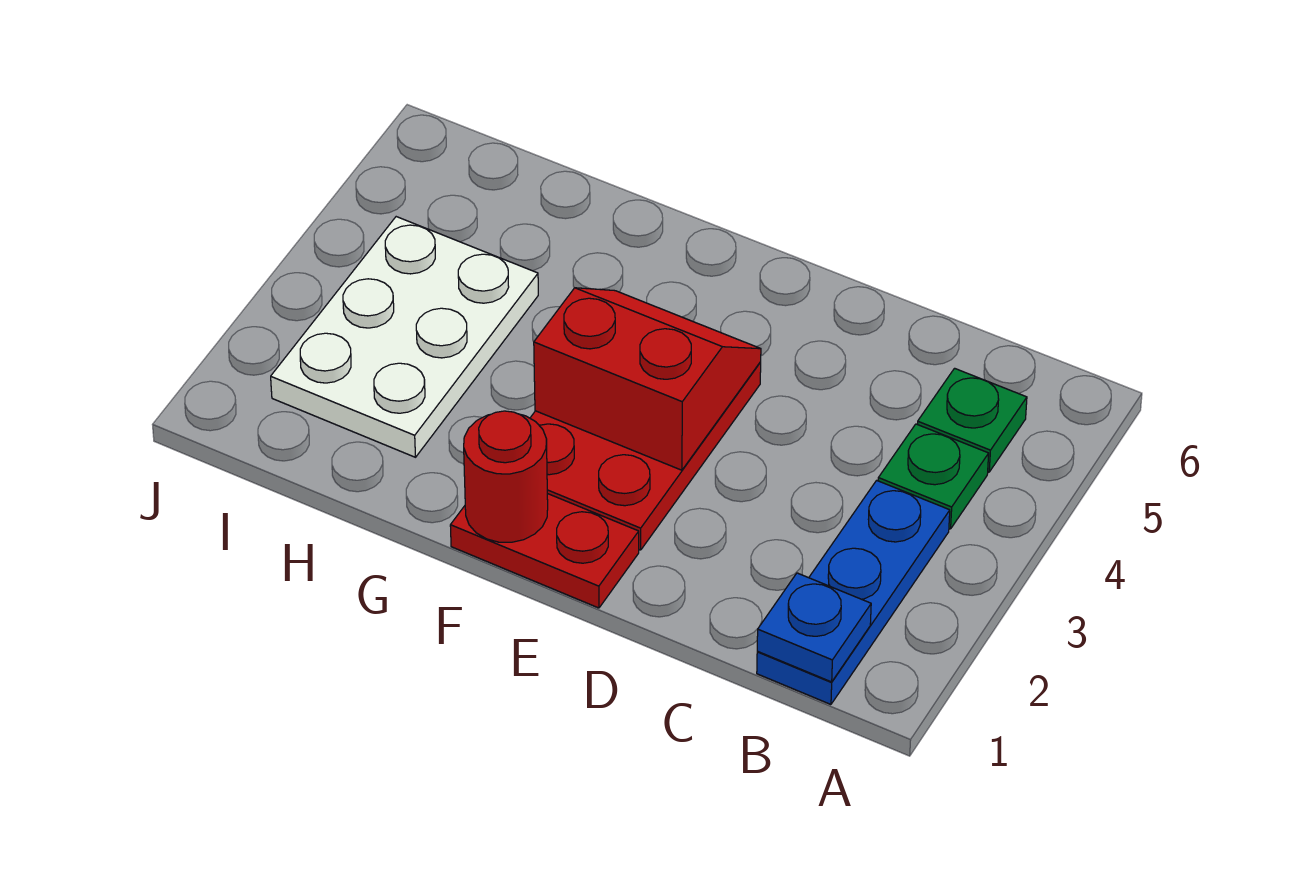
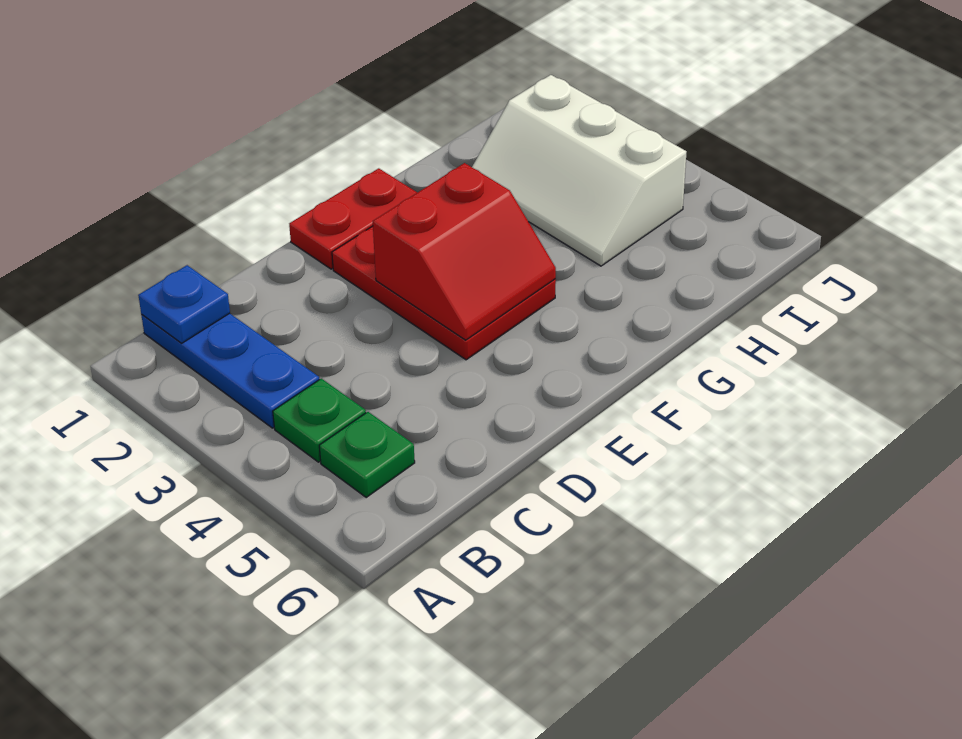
red 1x1 round brick [464,411,548,542] -> none
white 2x3 plate [271,217,538,457] -> white 2x3 slope [472,75,686,266]

